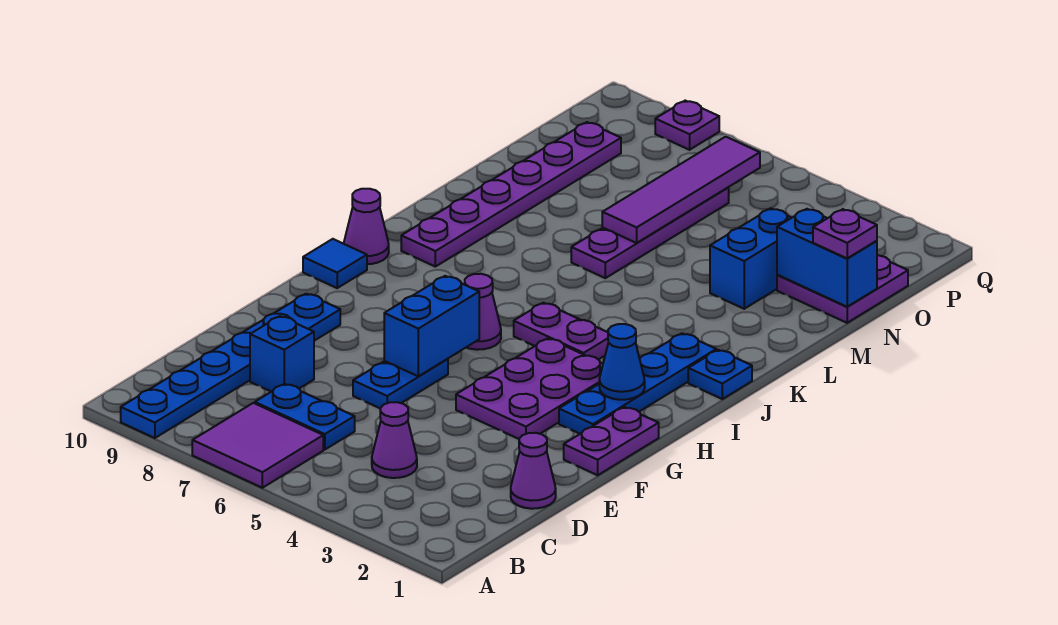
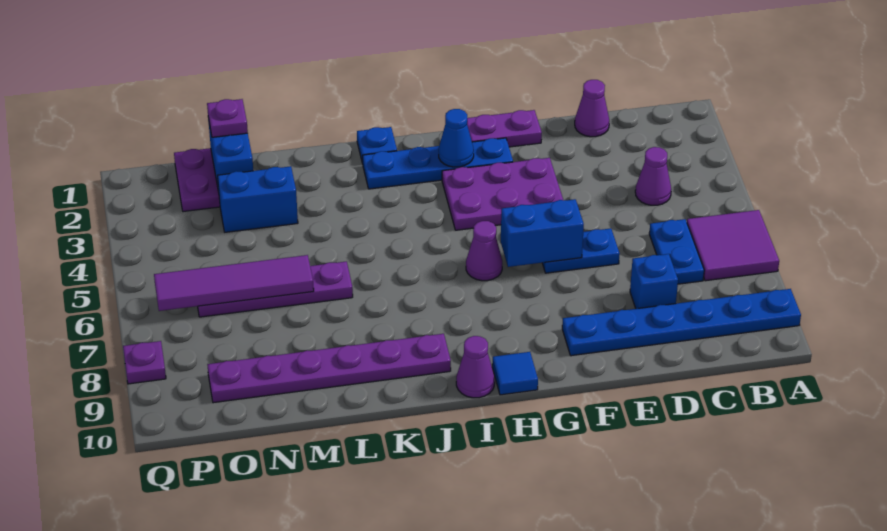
purple 1x2 plate [514,303,608,360] -> none

